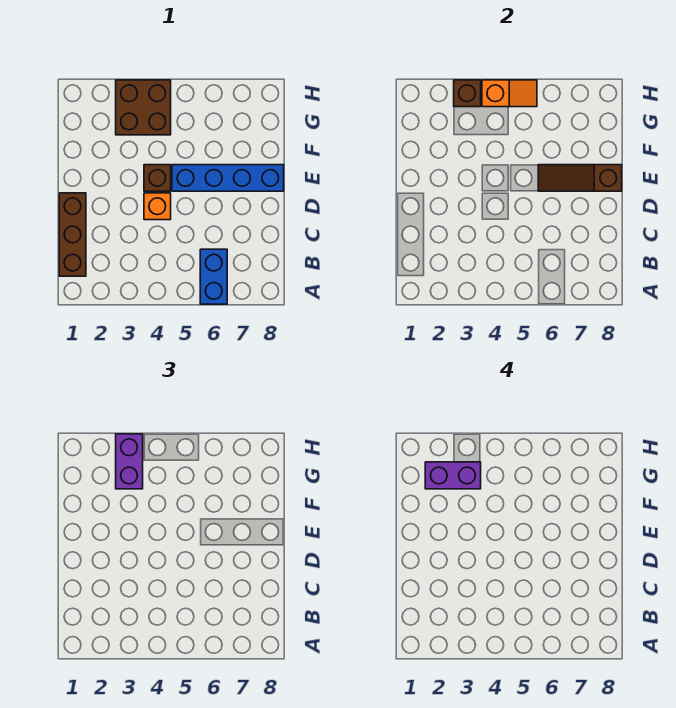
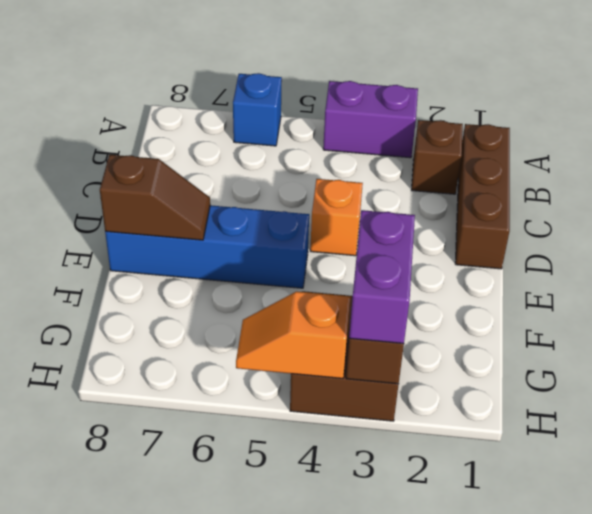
blue 1x2 brick [200,249,227,304] -> blue 1x1 brick [233,73,282,146]
brown 1x1 brick [144,165,171,191] -> brown 1x1 brick moved to [412,120,463,194]
brown 1x3 slope [538,165,622,191] -> brown 1x2 slope [100,155,210,240]
purple 1x2 brick [425,462,481,489] -> purple 1x2 brick moved to [323,81,418,158]

